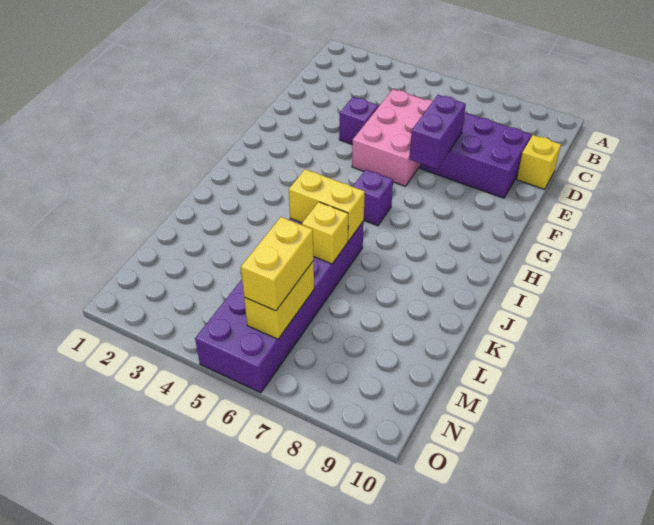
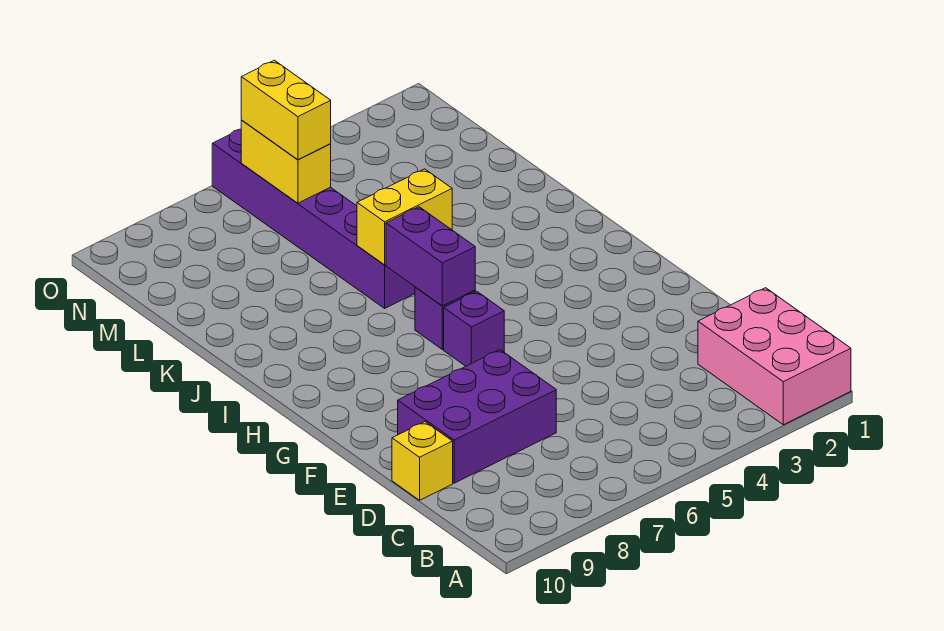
pink 2x3 brick [352,89,433,186] -> pink 2x3 brick moved to [698,288,851,425]
purple 1x1 brick [339,97,378,144] -> purple 1x1 brick moved to [444,291,504,366]
purple 1x2 brick [409,95,466,169] -> purple 1x2 brick moved to [386,207,475,306]
purple 2x6 brick [195,218,364,393] -> purple 1x6 brick [212,129,415,308]
yellow 1x1 brick [302,202,348,264] -> none

